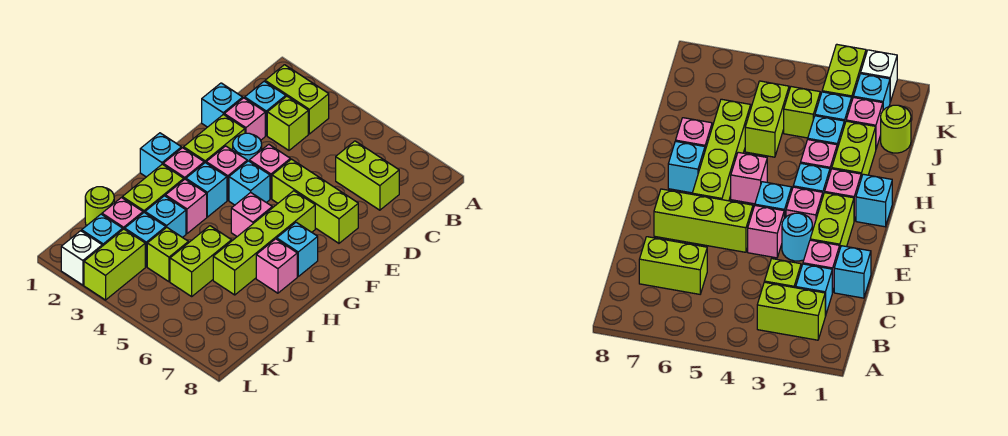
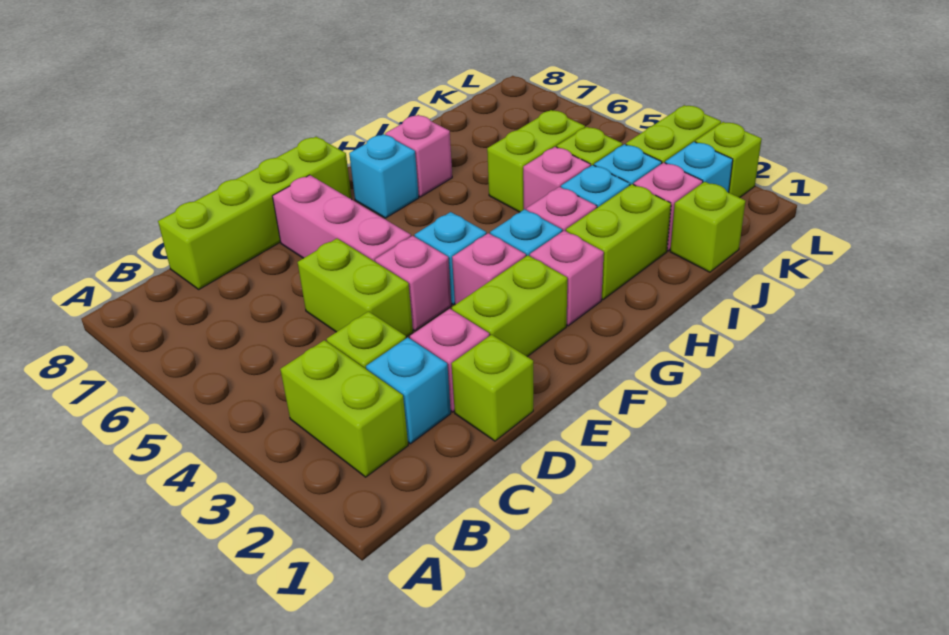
lime 1x2 brick [336,141,399,210] -> lime 1x2 brick moved to [298,239,413,337]
cyan 1x1 brick [202,83,243,127] -> lime 1x1 brick [451,335,533,441]
cyan 1x1 round brick [233,133,262,161] -> none
lime 1x3 brick [272,159,358,243] -> pink 1x3 brick [273,175,411,262]
lime 1x4 brick [213,191,315,295] -> lime 1x4 brick moved to [158,137,352,289]
cyan 1x1 brick [140,133,181,177] -> none
pink 1x1 brick [231,192,272,236] -> pink 1x1 brick moved to [523,147,591,210]
lime 1x1 round brick [85,187,114,226] -> lime 1x1 brick [670,182,745,272]
white 1x1 brick [61,231,102,285] -> lime 1x1 brick [695,122,762,198]

